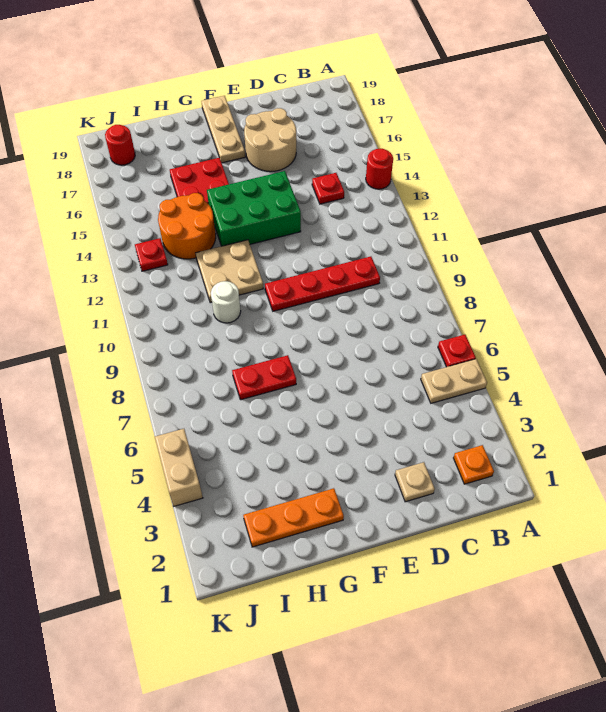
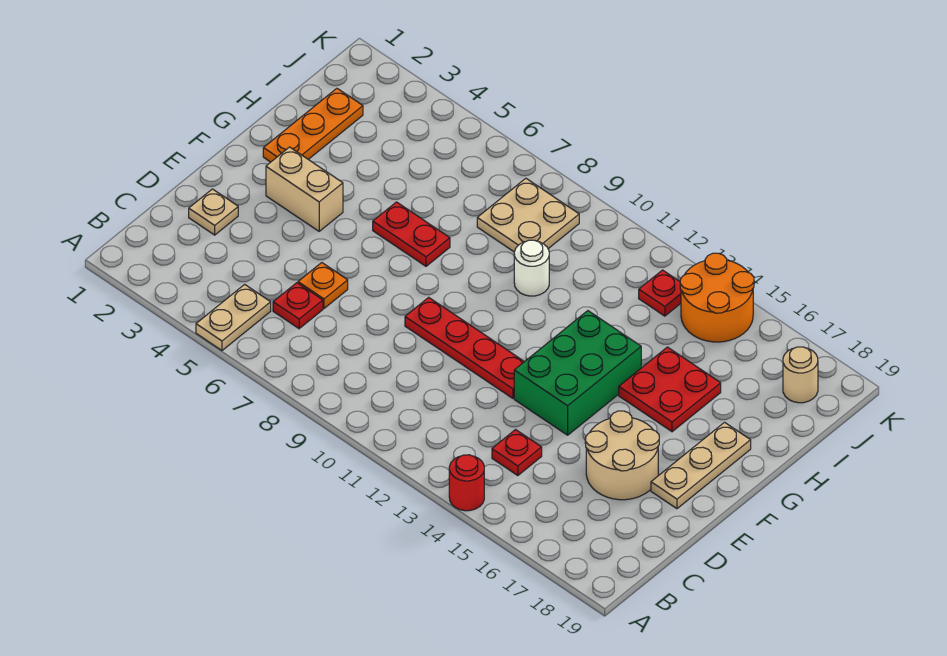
red 1x1 plate [438,335,476,367] -> red 1x1 plate moved to [273,283,323,329]
orange 1x1 plate [454,445,494,484] -> orange 1x1 plate moved to [298,263,348,308]
red 1x4 plate [265,257,380,311] -> red 1x4 plate turned to [405,297,524,398]
tan 1x3 plate [201,96,245,163] -> tan 1x3 plate turned to [651,422,751,509]
red 1x2 plate [232,355,296,400] -> red 1x2 plate turned to [373,202,450,266]
tan 2x2 plate [196,240,263,303] -> tan 2x2 plate moved to [477,178,579,252]
orange 2x2 round brick [158,193,216,259] -> orange 2x2 round brick moved to [680,253,754,342]
red 1x1 round brick [105,125,135,165] -> tan 1x1 round brick [783,347,818,403]
tan 1x2 brick [155,429,203,506] -> tan 1x2 brick moved to [266,147,343,231]

